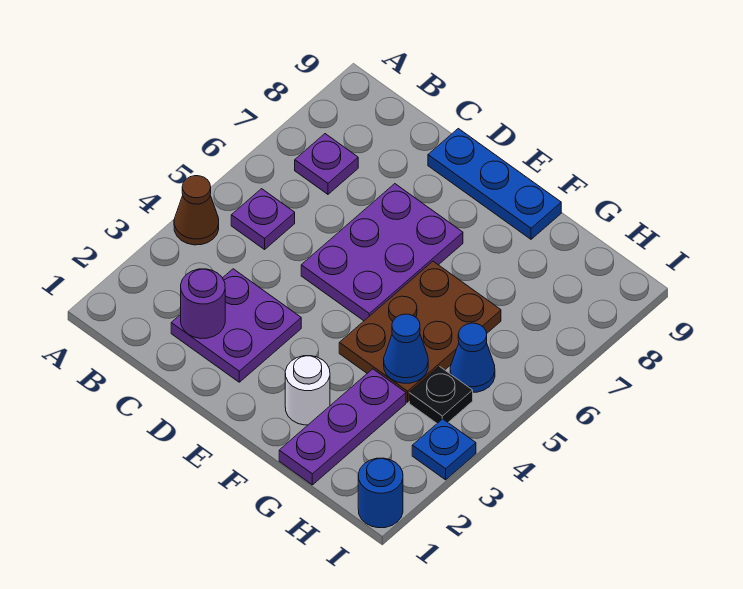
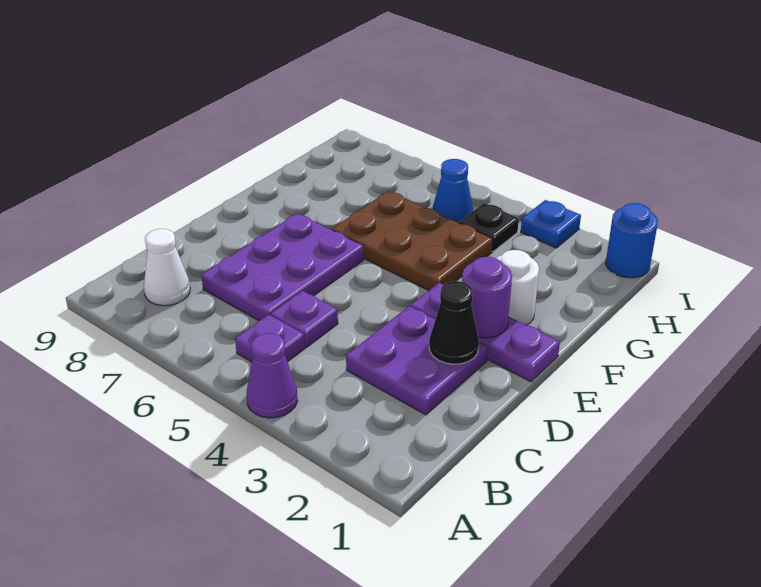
brown 1x1 cone [174,176,219,245] -> purple 1x1 cone [247,333,298,418]
purple 1x1 plate [295,134,358,194] -> purple 1x1 plate moved to [271,291,338,347]
none -> white 1x1 cone [144,229,190,306]
purple 1x1 round brick [181,269,225,339] -> purple 1x1 round brick moved to [462,257,512,338]
none -> black 1x1 cone [429,281,479,364]
purple 2x3 plate [301,184,463,321] -> purple 2x3 plate turned to [201,213,364,321]
blue 1x3 plate [428,129,561,239] -> none
purple 1x3 plate [279,369,406,485] -> purple 1x3 plate moved to [411,283,560,382]
blue 1x1 cone [384,314,428,383] -> none

